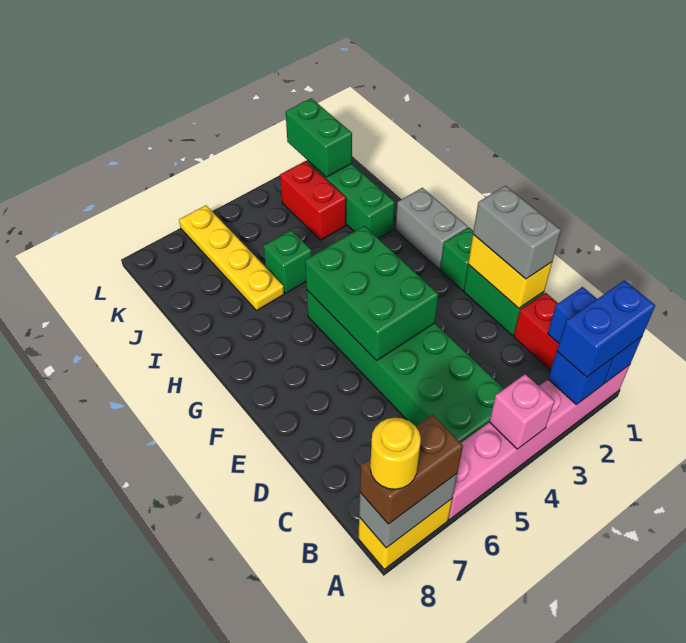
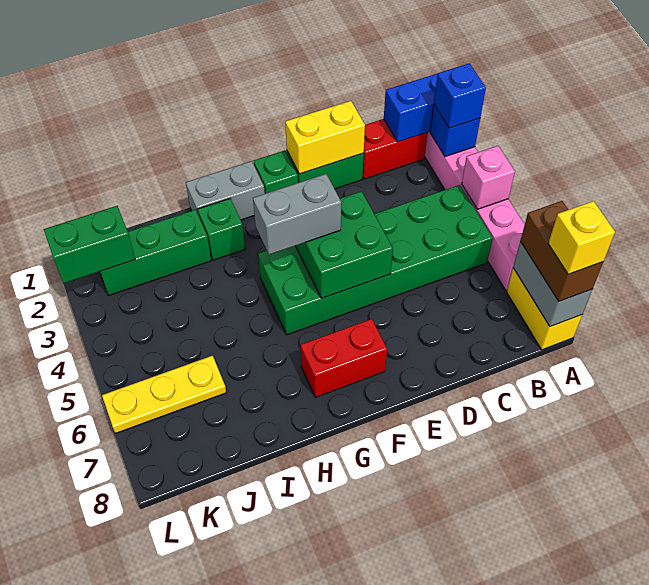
blue 1x2 brick [557,280,655,377] -> blue 1x1 brick [434,63,486,128]
yellow 1x1 round brick [370,418,421,489] -> yellow 1x1 brick [548,201,615,274]
grey 1x2 brick [473,186,561,279] -> grey 1x2 brick moved to [253,174,341,255]
green 2x3 brick [305,226,439,361] -> green 2x2 brick [296,191,393,298]
green 1x1 brick [264,230,312,293] -> green 1x1 brick moved to [198,199,245,260]
yellow 1x4 plate [179,205,284,311] -> yellow 1x3 plate [102,356,226,433]
red 1x2 brick [280,161,346,240] -> red 1x2 brick moved to [301,319,387,397]

